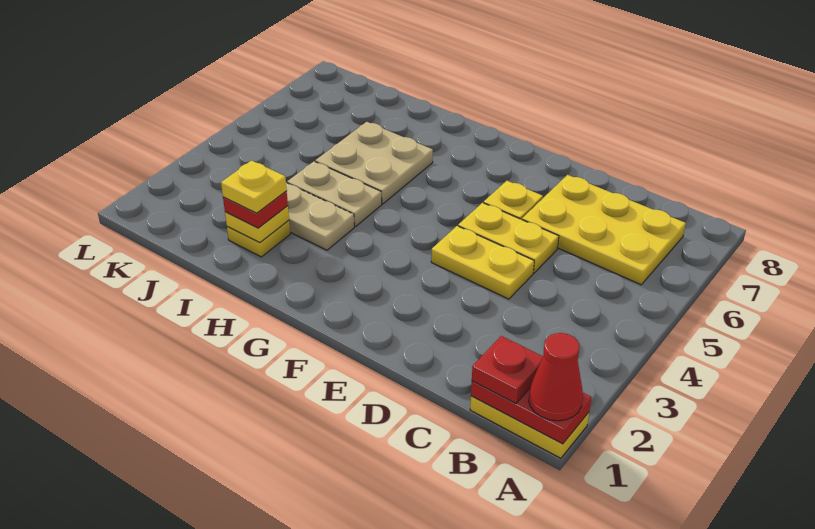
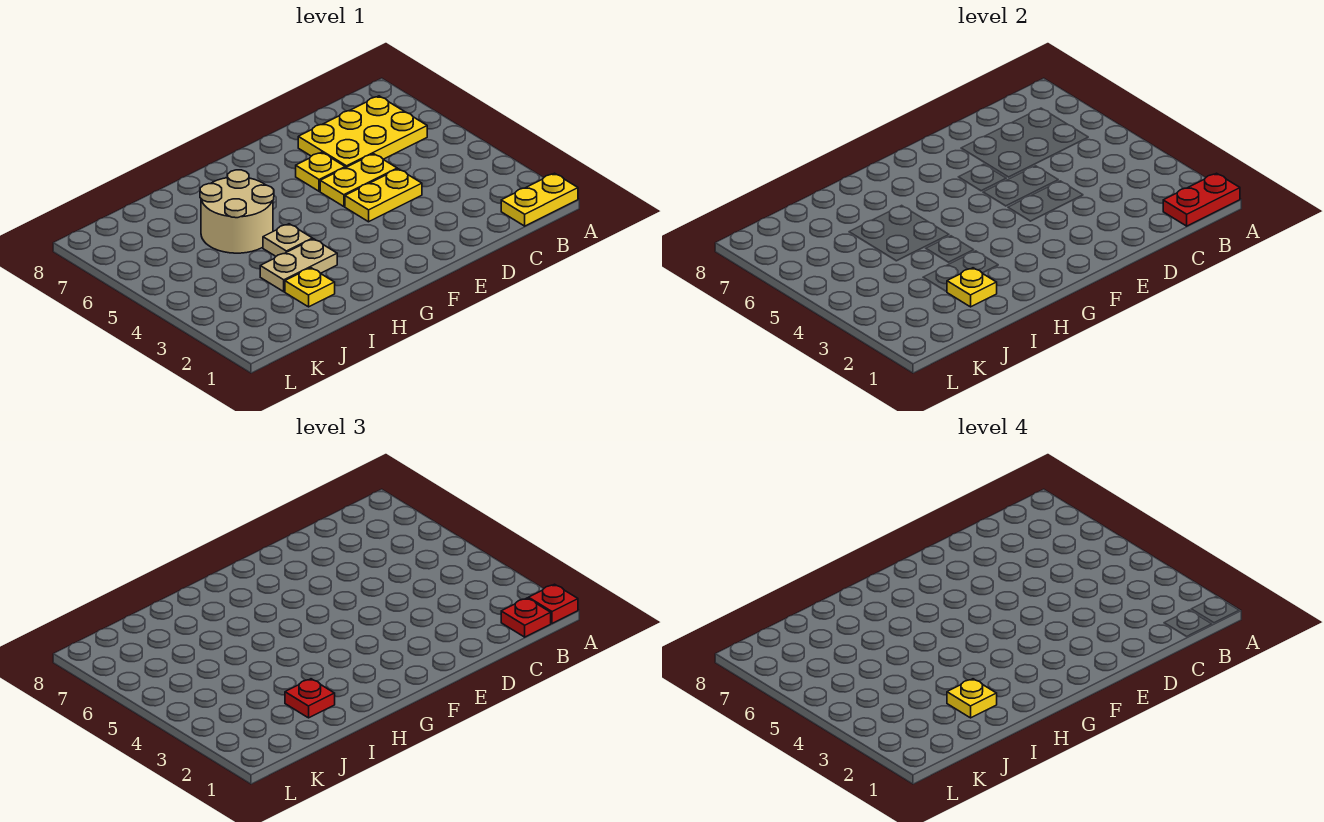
red 1x1 cone [529,333,583,421] -> red 1x1 plate [529,584,578,623]
tan 1x2 plate [287,161,382,227] -> tan 1x1 plate [263,224,313,256]
tan 2x2 plate [315,122,433,204] -> tan 2x2 round brick [200,170,274,253]

